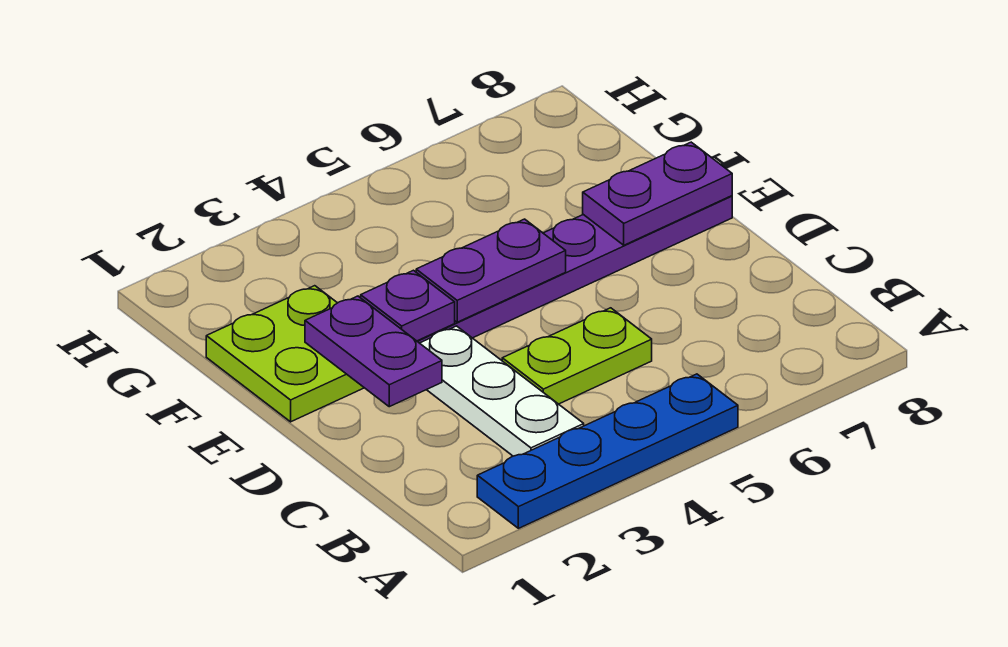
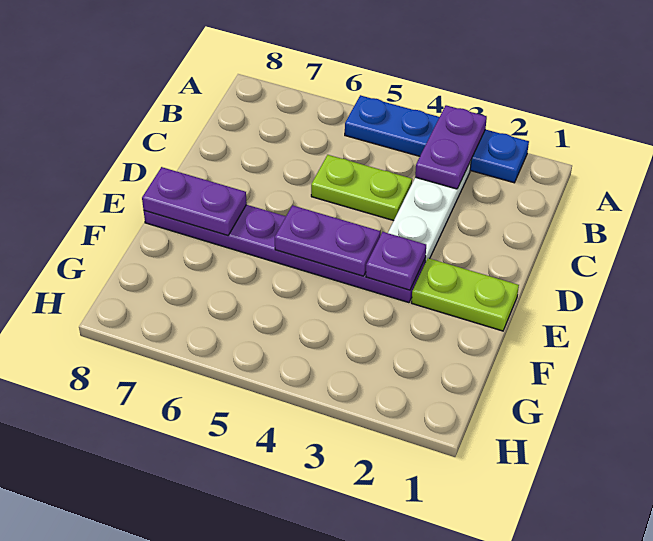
purple 1x2 plate [305,296,442,407] -> purple 1x2 plate moved to [415,105,487,189]
lime 2x2 plate [206,286,364,422] -> lime 1x2 plate [412,258,519,331]

